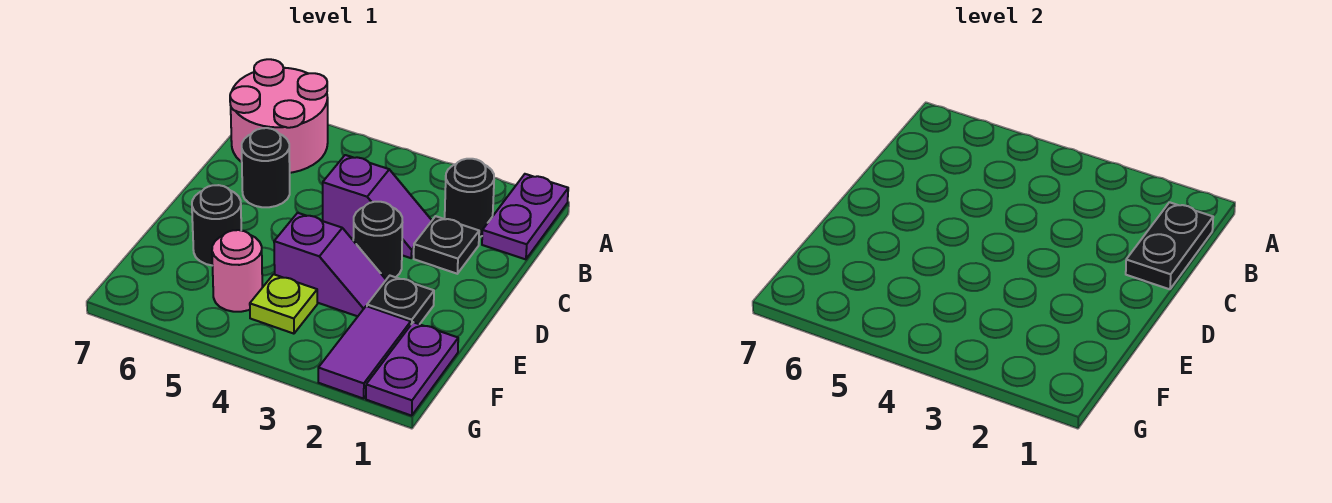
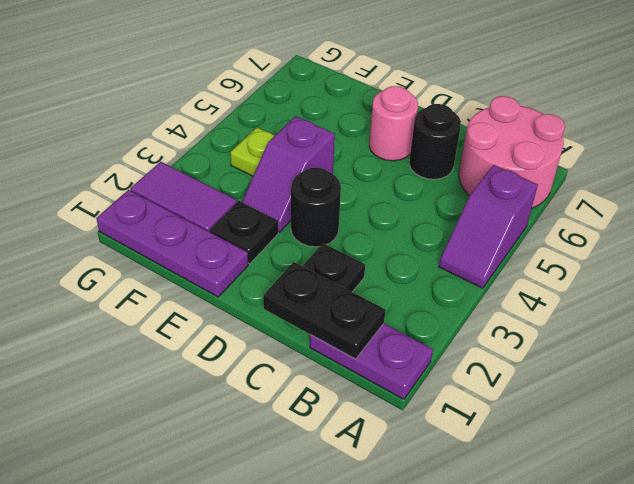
black 1x1 round brick [445,159,494,237] -> none
purple 1x2 slope [323,155,432,258] -> purple 1x2 slope moved to [439,165,538,288]
black 1x1 round brick [192,185,241,266] -> none
purple 1x2 plate [366,322,458,416] -> purple 1x3 plate [96,190,248,297]
pink 1x1 round brick [212,230,262,312] -> pink 1x1 round brick moved to [369,86,418,161]

